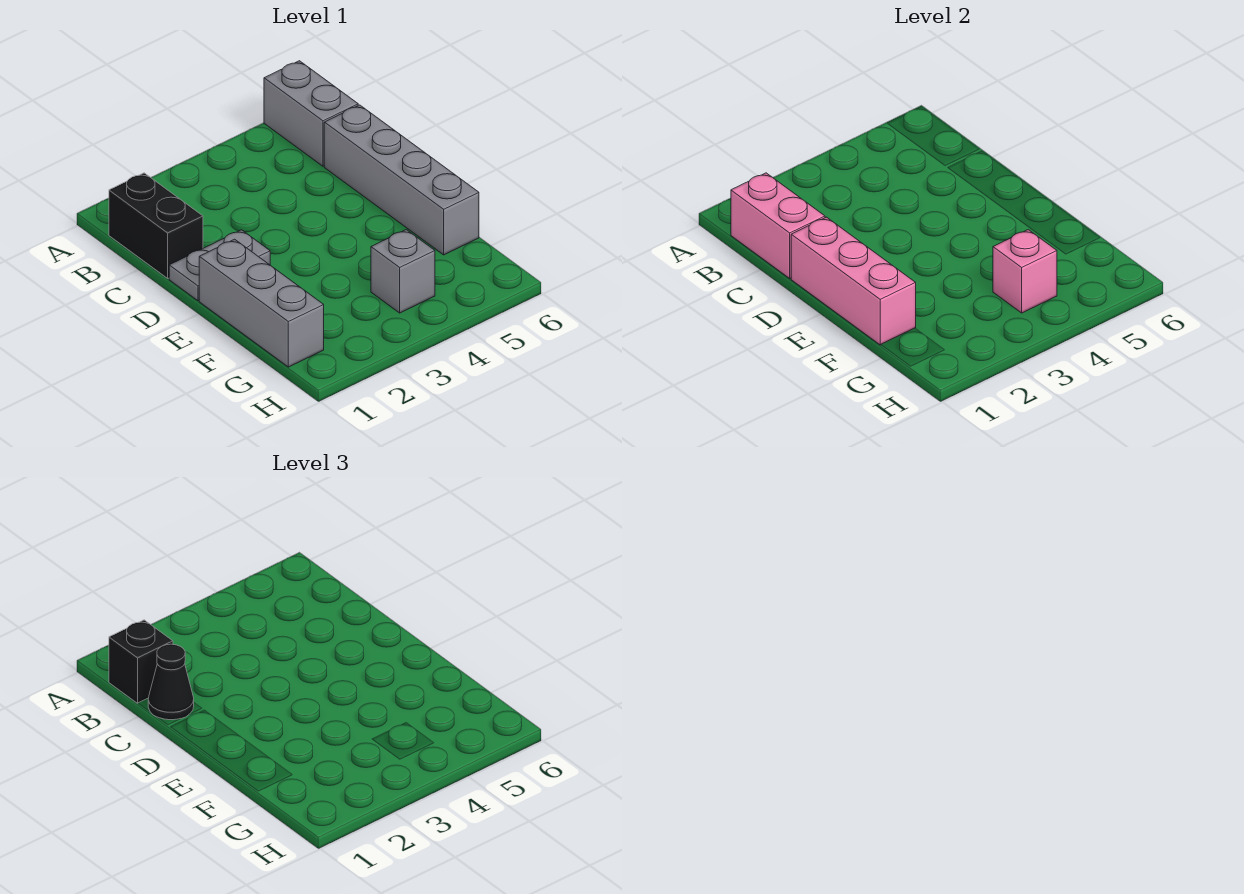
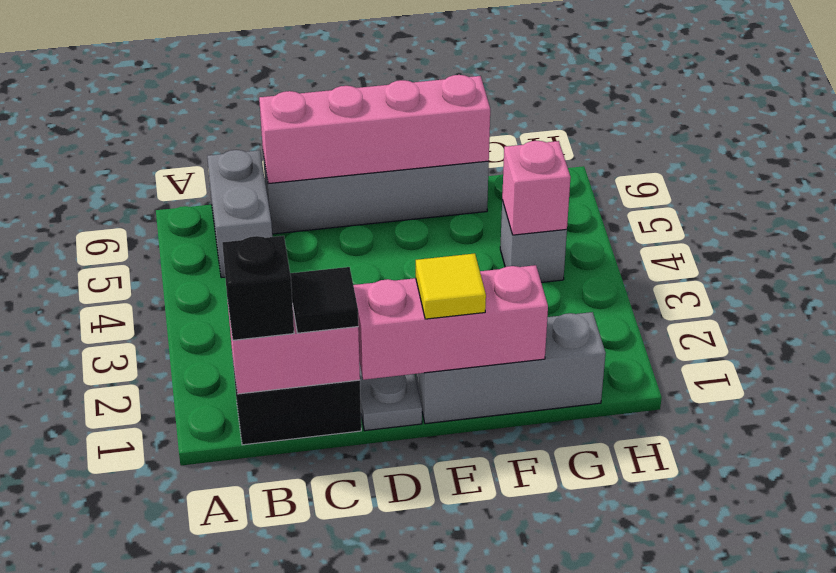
grey 1x2 brick [264,61,358,166] -> grey 1x2 brick turned to [207,150,272,278]
black 1x1 cone [148,644,194,720] -> black 1x1 tile [290,267,358,333]
none -> pink 1x4 brick [259,75,490,184]
none -> yellow 1x1 tile [416,253,486,319]

